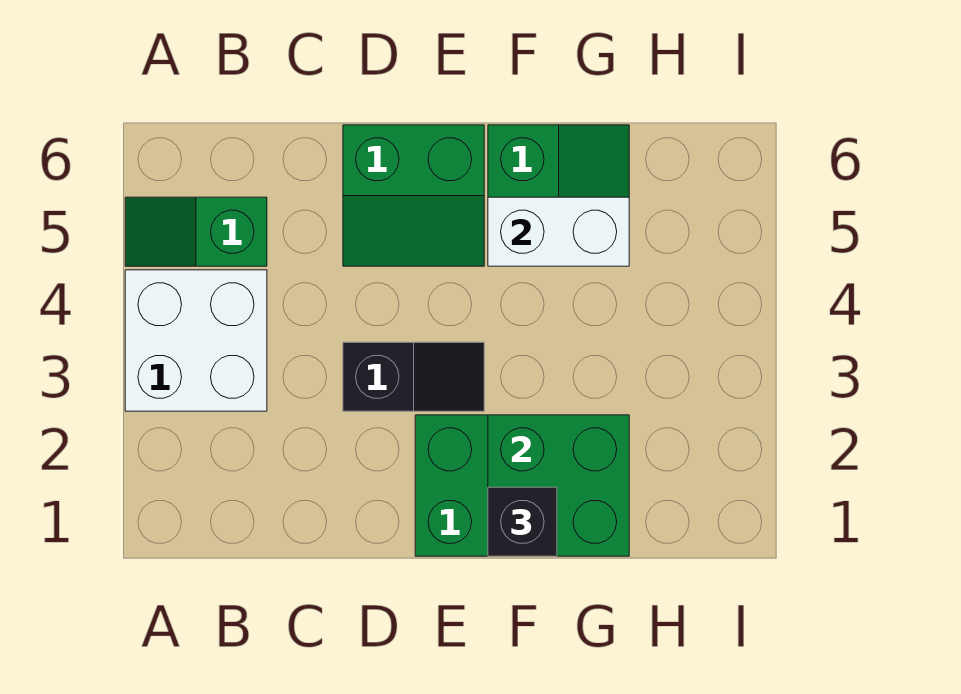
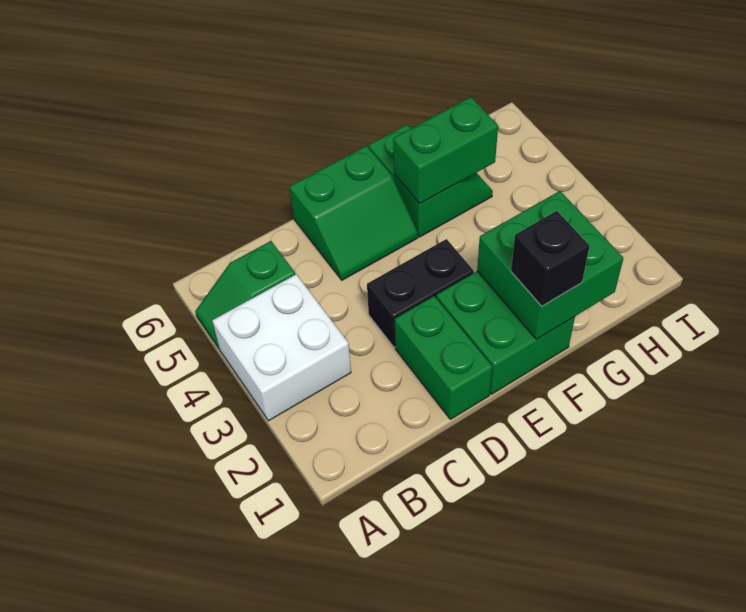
none -> green 1x2 brick [395,296,492,419]
black 1x2 slope [343,342,484,411] -> black 1x2 brick [367,239,474,347]
white 1x2 brick [488,197,629,266] -> green 1x2 brick [393,97,498,204]

